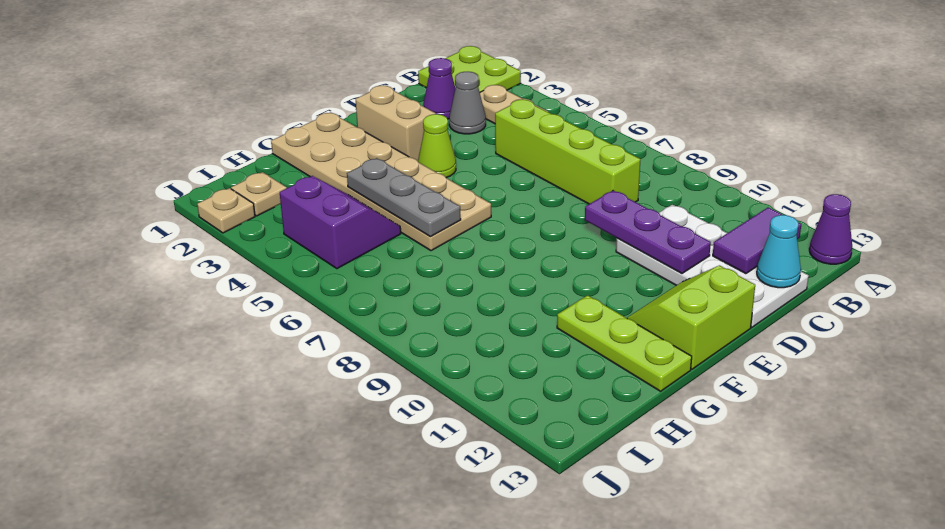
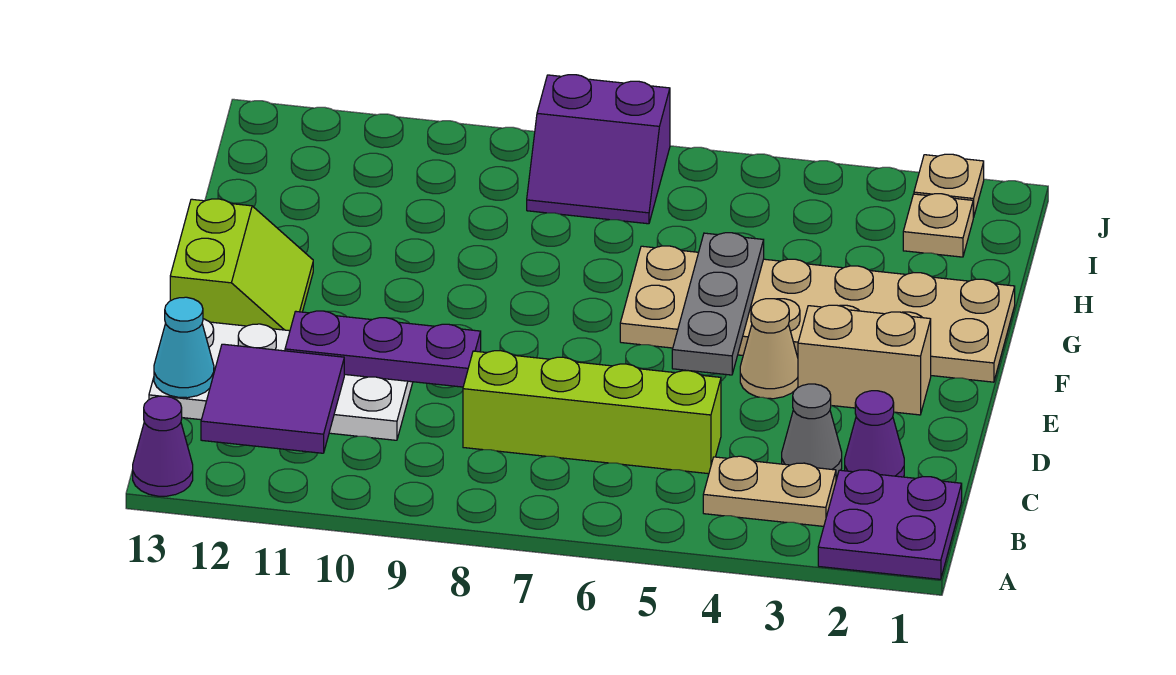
lime 2x2 plate [418,46,521,92] -> purple 2x2 plate [818,470,962,579]
purple 1x2 tile [713,208,801,274] -> purple 2x2 tile [201,344,344,453]
lime 1x1 cone [418,114,456,178] -> tan 1x1 cone [740,299,798,399]
grey 1x3 plate [347,158,461,237] -> grey 1x3 plate turned to [672,233,764,375]
lime 1x3 plate [557,295,692,391] -> none
purple 2x2 slope [280,176,401,269] -> purple 2x2 slope moved to [527,75,670,224]

